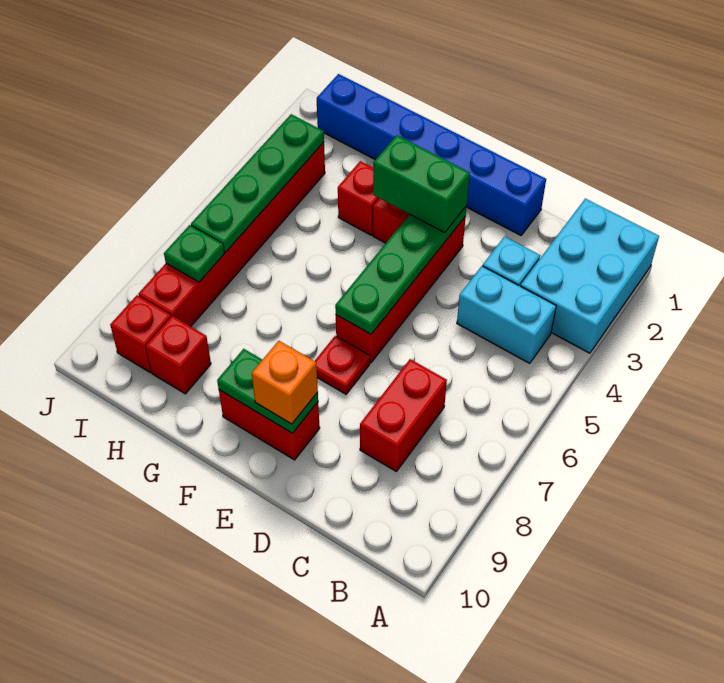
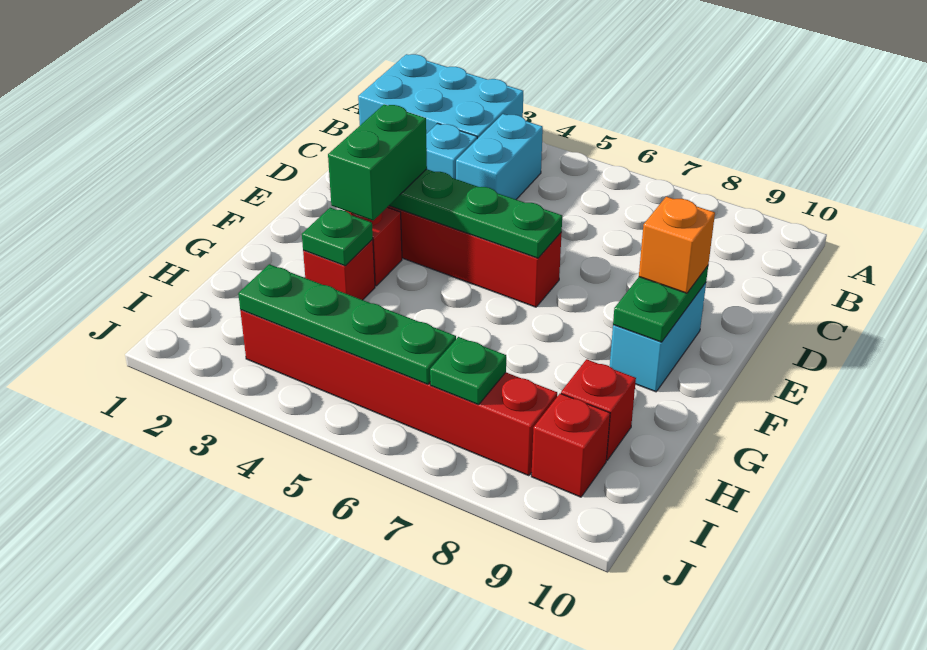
red 1x2 brick [360,359,447,471] -> none
blue 1x6 brick [317,74,546,235] -> none
red 1x1 plate [315,336,370,394] -> none
red 1x2 brick [219,390,320,460] -> cyan 1x2 brick [610,283,706,392]
none -> green 1x1 plate [302,208,373,266]

